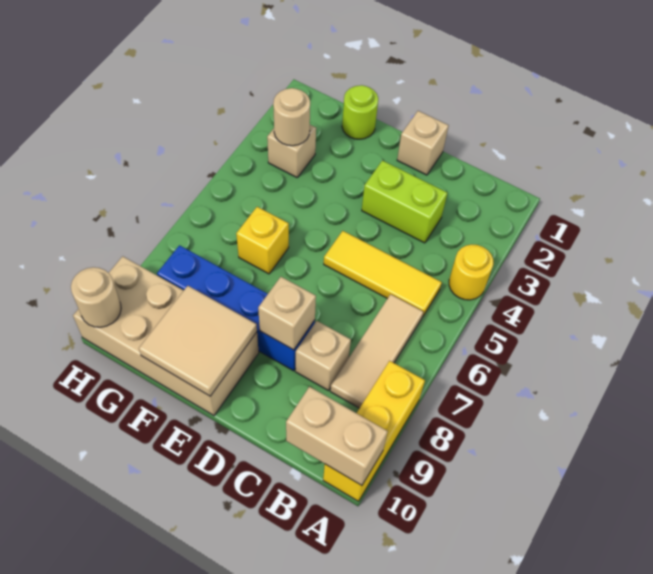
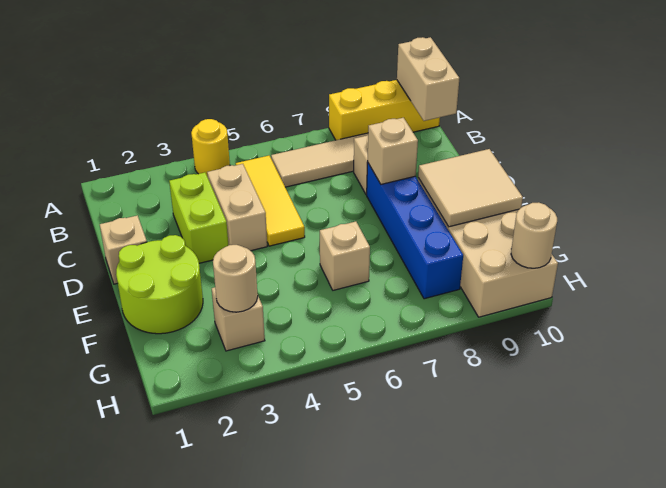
none -> tan 1x2 brick [207,164,267,251]
lime 1x1 round brick [342,85,378,139] -> lime 2x2 round brick [116,235,203,334]
yellow 1x1 brick [236,207,289,274] -> tan 1x1 brick [319,221,370,290]

